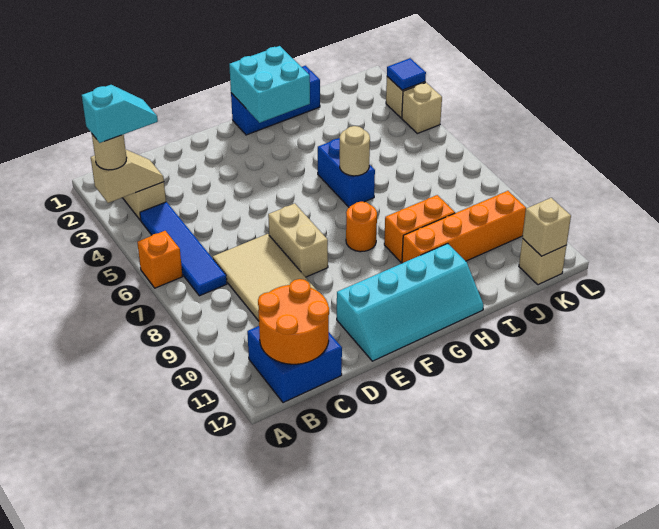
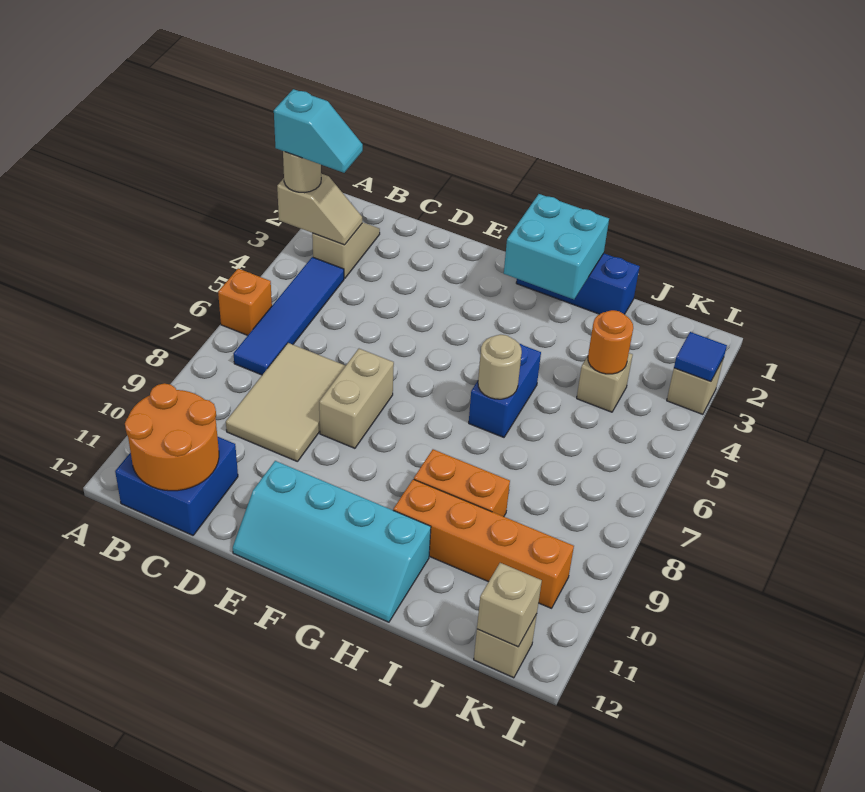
orange 1x1 round brick [346,202,377,252] -> orange 1x1 round brick moved to [588,310,633,374]
tan 1x1 brick [402,83,442,134] -> tan 1x1 brick moved to [577,353,633,412]

